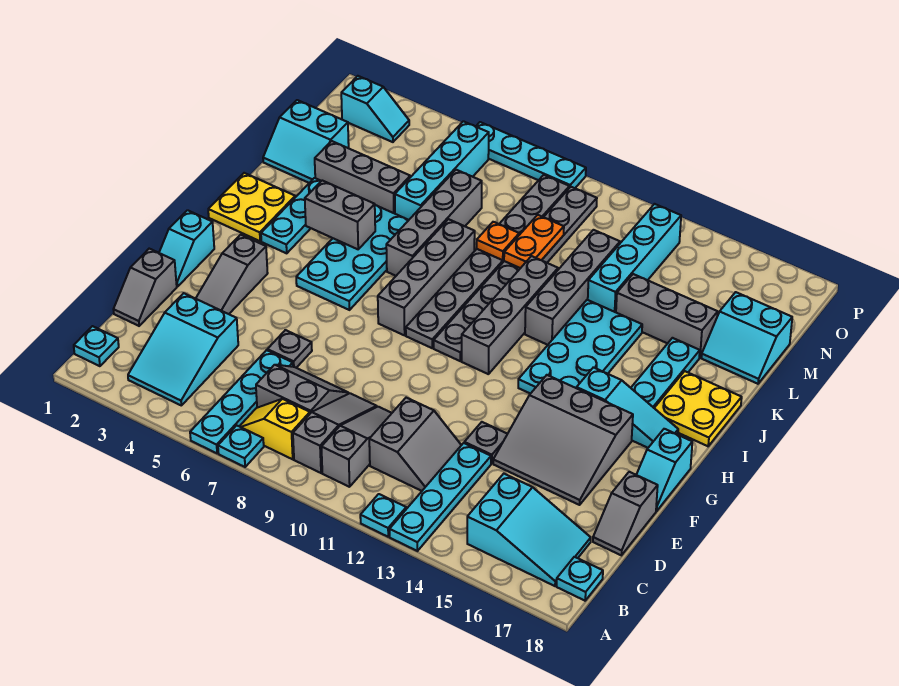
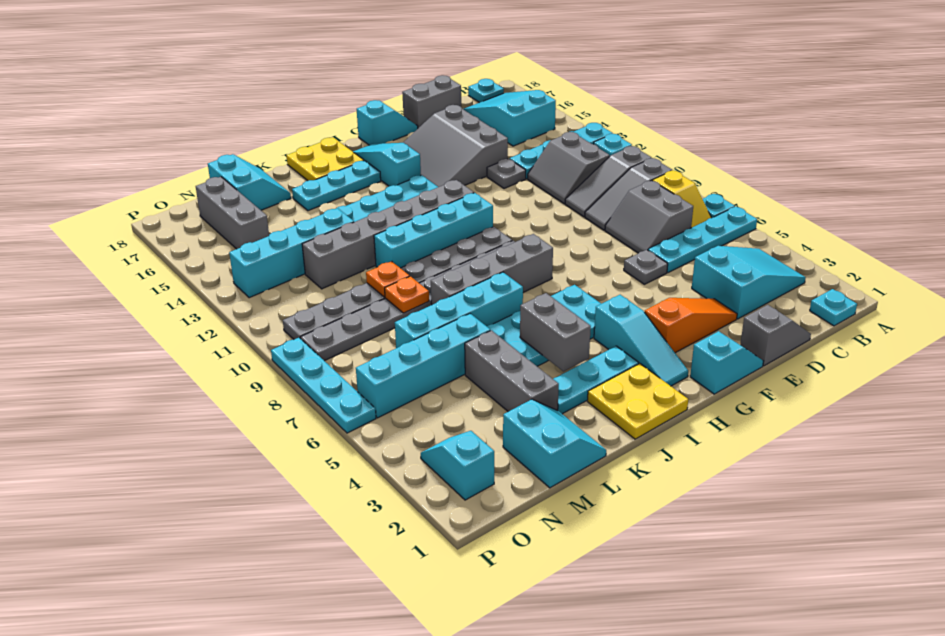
grey 2x2 slope [369,398,461,491] -> grey 2x2 slope turned to [528,132,610,204]
grey 1x2 slope [593,472,658,555] -> grey 1x2 brick [402,75,461,128]
grey 1x3 slope [196,235,268,314] -> orange 1x3 slope [645,298,737,353]
grey 3x3 slope [493,375,633,505] -> grey 3x3 slope turned to [403,105,508,187]
none -> cyan 1x3 slope [594,295,688,386]
grey 1x4 brick [462,256,558,374] -> cyan 1x4 brick [374,193,493,268]
grey 1x4 brick [386,170,482,276] -> cyan 1x4 brick [395,272,523,348]
grey 1x4 brick [525,230,620,345] -> grey 1x6 brick [302,180,474,289]
orange 1x2 plate [504,215,564,268] -> orange 1x1 plate [366,261,410,297]
grey 1x3 brick [616,274,718,358] -> grey 1x3 brick moved to [196,177,269,249]

